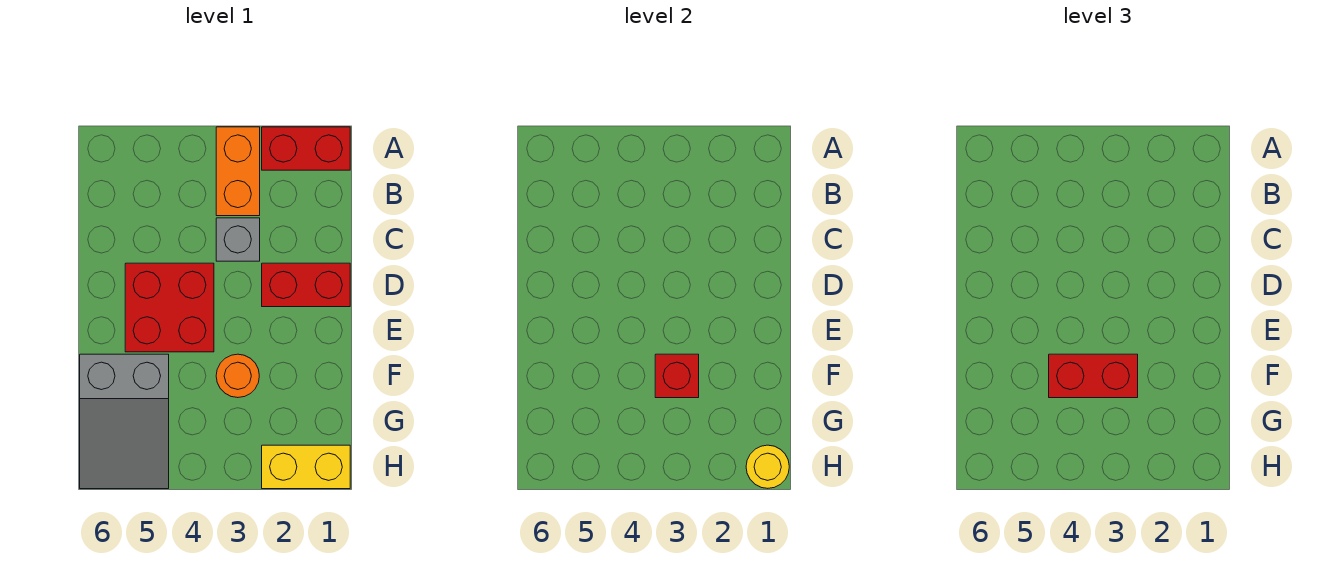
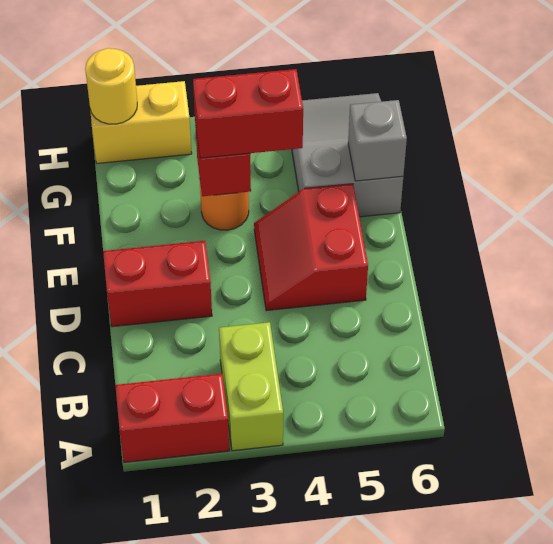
orange 1x2 brick [216,127,260,216] -> lime 1x2 brick [219,322,283,451]
grey 1x1 brick [216,218,260,261] -> grey 1x1 brick moved to [348,100,407,181]
red 2x2 brick [125,263,214,352] -> red 2x2 slope [254,184,368,311]

